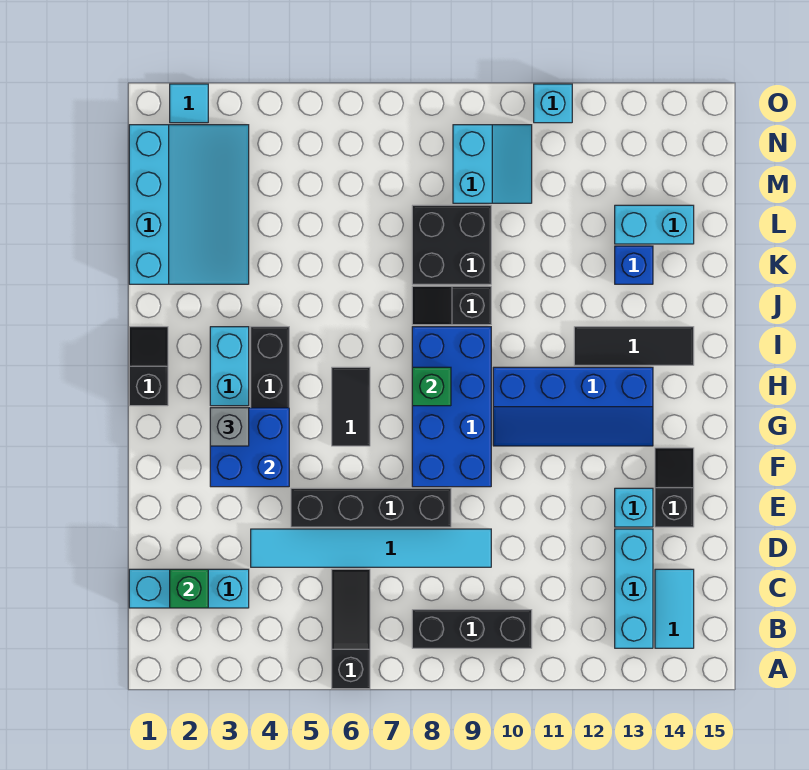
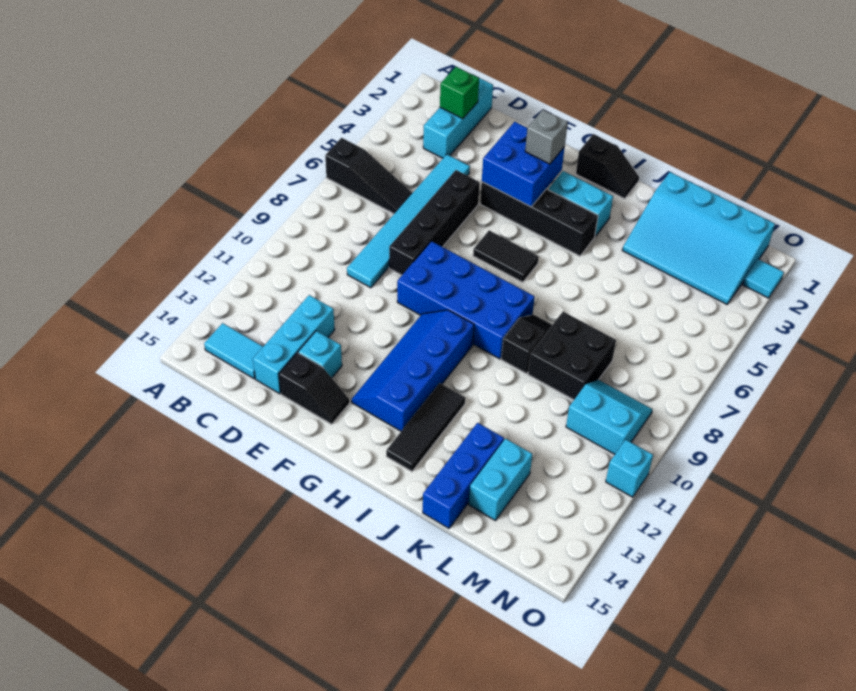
black 1x3 brick [412,610,532,648] -> none
cyan 1x3 brick [615,529,653,648] -> cyan 1x3 brick turned to [253,295,335,394]
green 1x1 brick [412,367,451,406] -> none
blue 1x1 brick [615,246,653,284] -> blue 1x3 brick [423,423,504,528]
cyan 2x2 slope [453,125,532,203] -> cyan 2x2 slope turned to [566,380,652,454]

